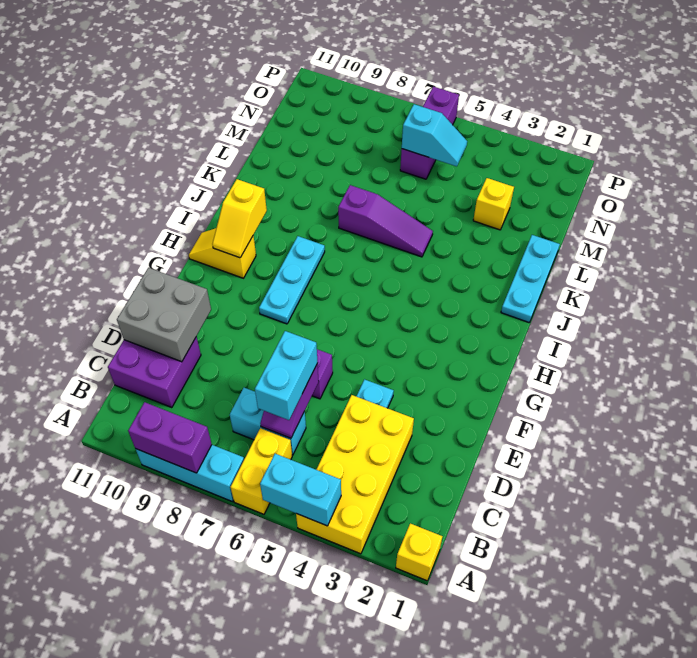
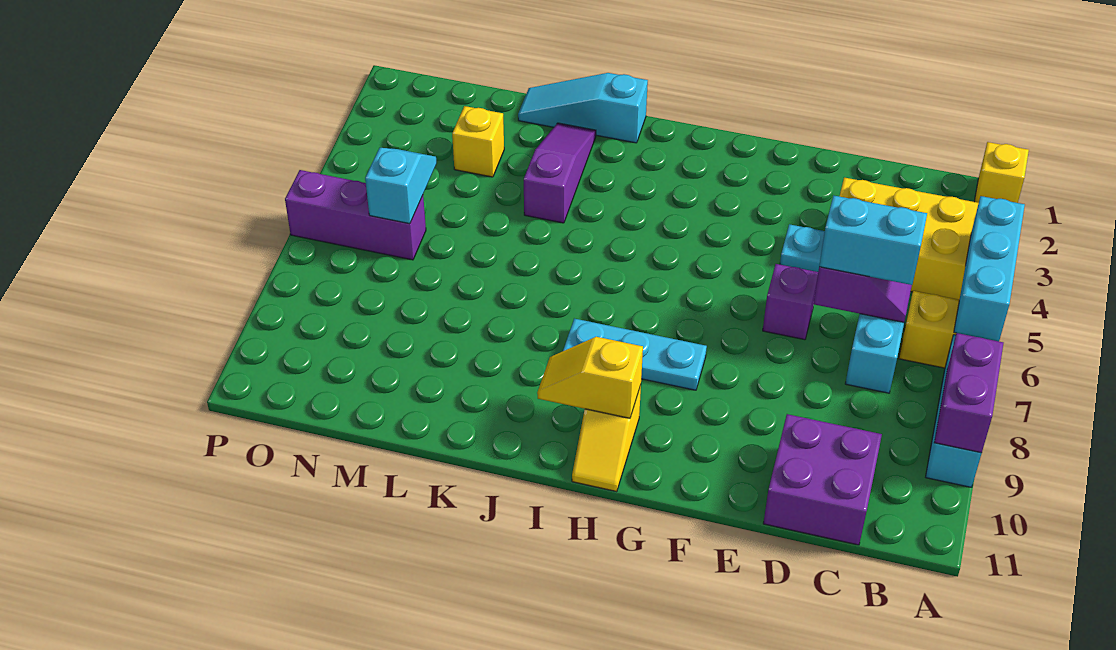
cyan 1x2 brick [260,454,341,526] -> cyan 1x3 brick [954,196,1025,341]
grey 2x2 brick [117,268,211,362] -> none
yellow 1x2 slope [212,179,267,258] -> yellow 1x2 slope turned to [537,337,643,418]
cyan 1x3 plate [501,235,560,322] -> cyan 1x3 slope [518,73,648,143]
purple 1x3 slope [338,185,433,257] -> purple 1x3 slope moved to [524,123,596,223]

